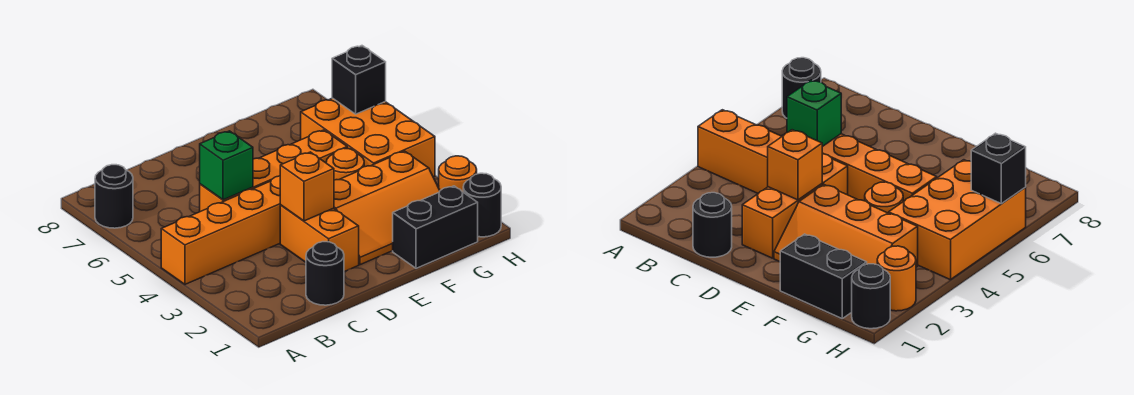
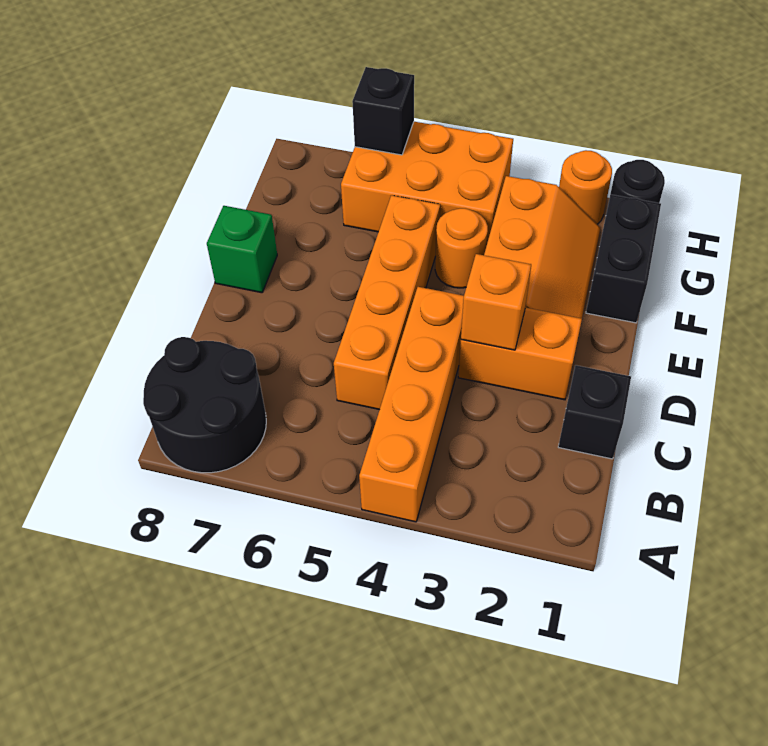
black 1x1 round brick [95,165,133,228] -> black 2x2 round brick [143,337,266,473]
black 1x1 round brick [306,242,344,305] -> black 1x1 brick [558,365,631,459]
green 1x1 brick [200,131,253,200] -> green 1x1 brick moved to [207,206,277,293]

